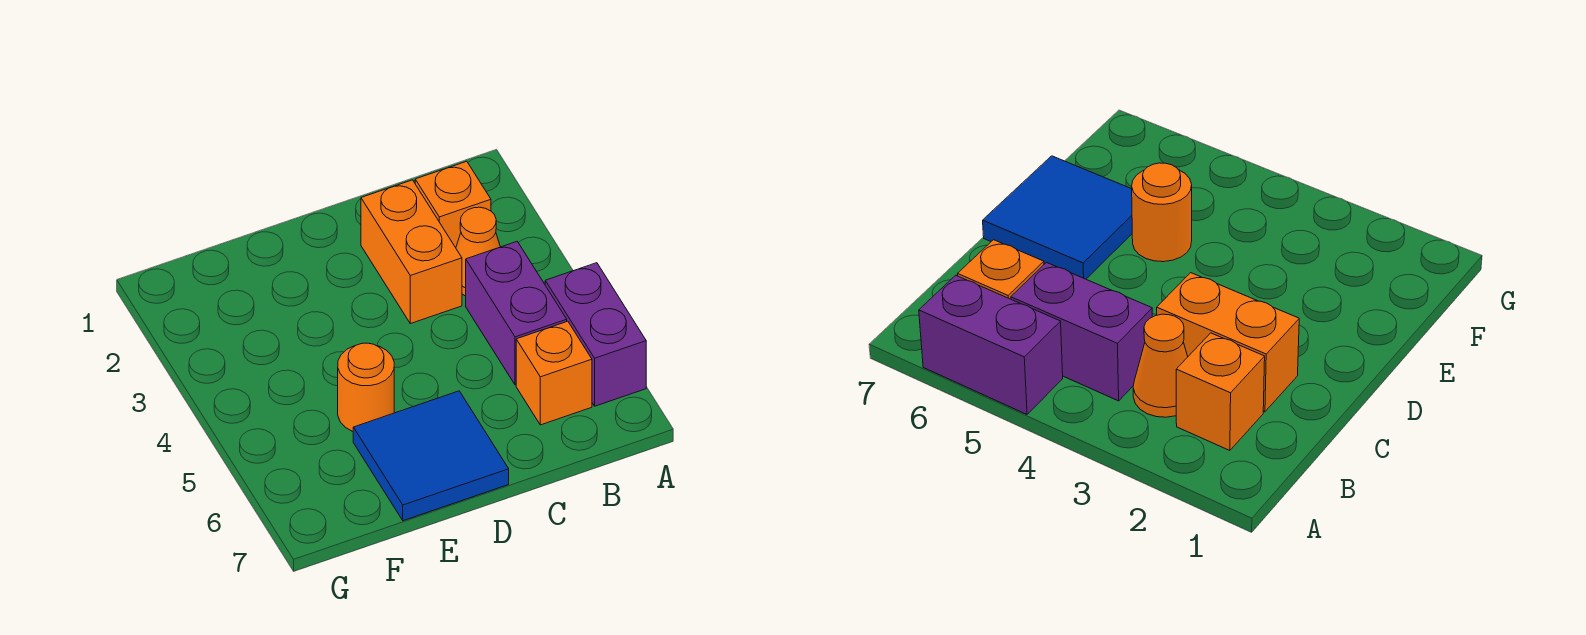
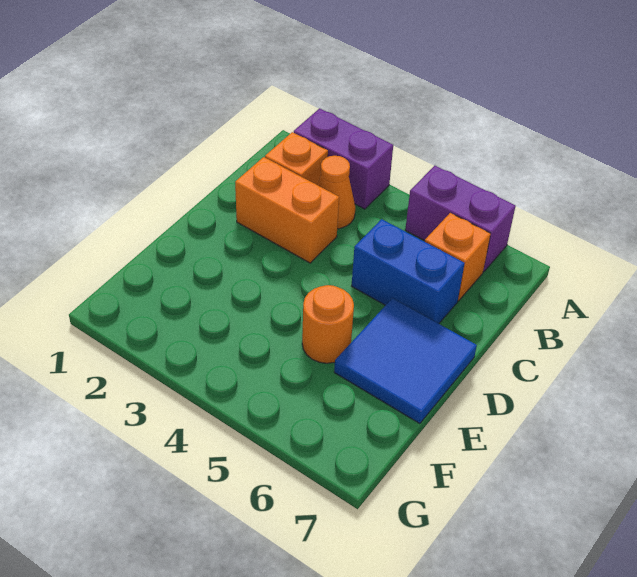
purple 1x2 brick [466,242,567,385] -> purple 1x2 brick moved to [294,108,393,209]
none -> blue 1x2 brick [352,219,465,324]

